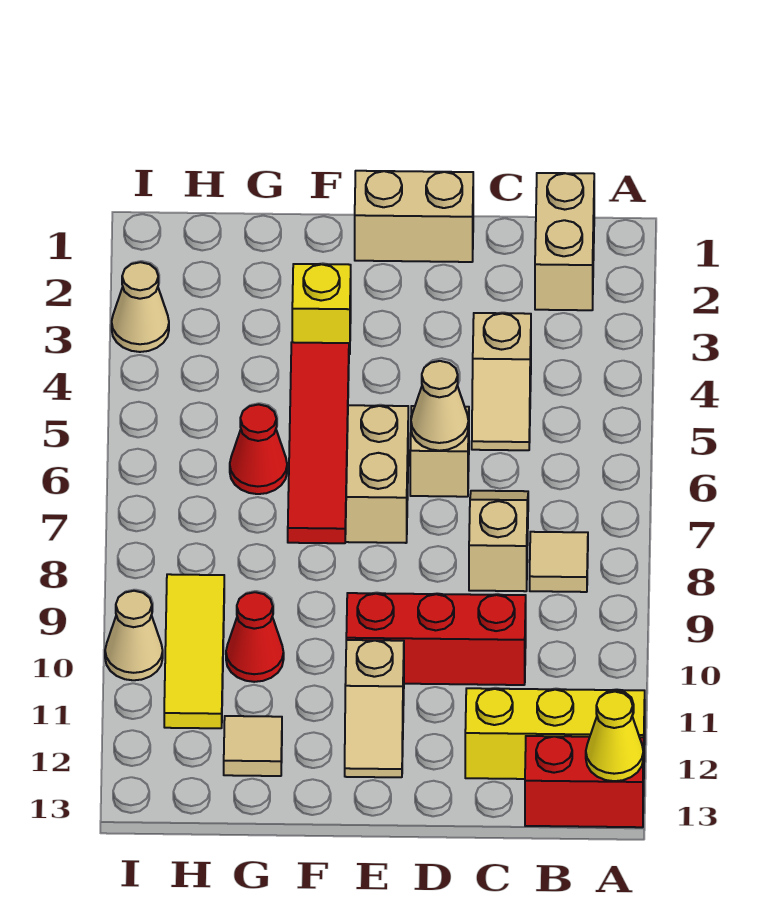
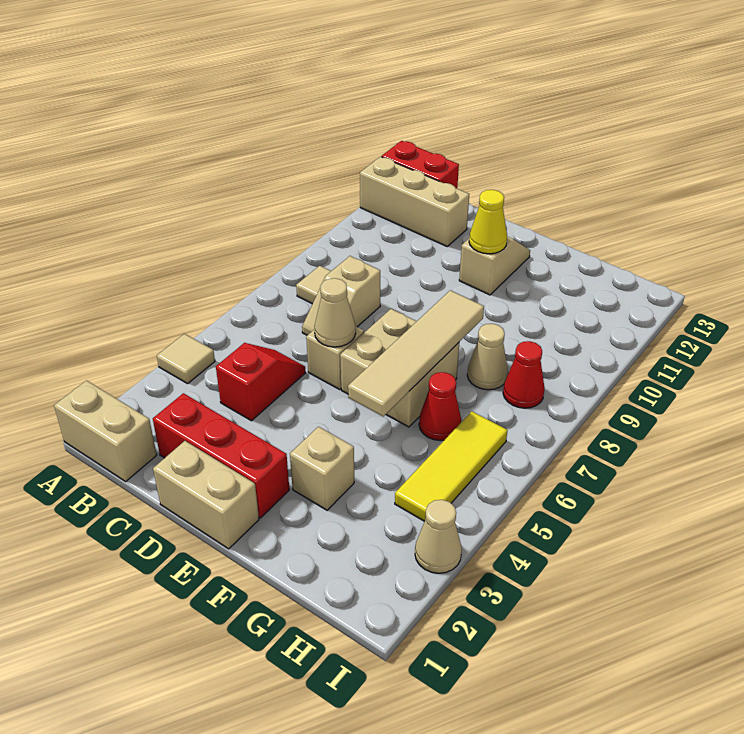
yellow 1x3 brick [465,688,645,779] -> tan 1x3 brick [360,157,469,246]
yellow 1x1 cone [586,692,643,781] -> yellow 1x1 cone moved to [469,190,507,254]
tan 1x2 brick [535,173,594,310] -> tan 1x2 brick turned to [54,381,157,481]
tan 1x2 slope [472,313,531,450] -> red 1x2 slope [216,343,305,421]
red 1x3 brick [346,593,526,685] -> red 1x3 brick moved to [153,393,289,518]
yellow 1x1 brick [292,264,351,354] -> tan 1x1 brick [290,427,354,510]
red 1x4 tile [288,342,349,543] -> tan 1x4 tile [348,290,484,416]
red 1x1 cone [226,592,284,682] -> red 1x1 cone moved to [503,341,545,408]
tan 1x1 tile [224,716,282,776] -> tan 1x1 tile moved to [157,334,215,384]
yellow 1x3 tile [164,574,224,728] -> yellow 1x3 tile moved to [395,411,508,521]
tan 1x1 cone [105,591,163,680] -> tan 1x1 cone moved to [467,324,508,390]

